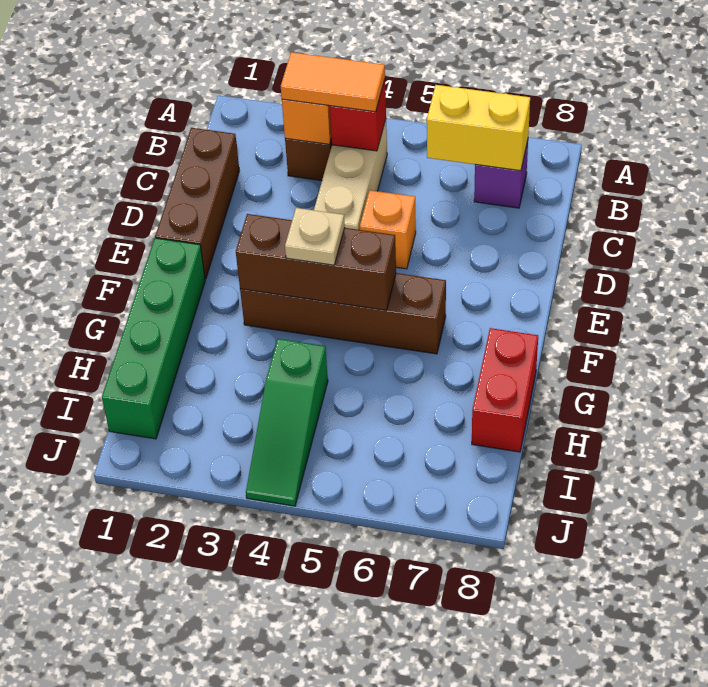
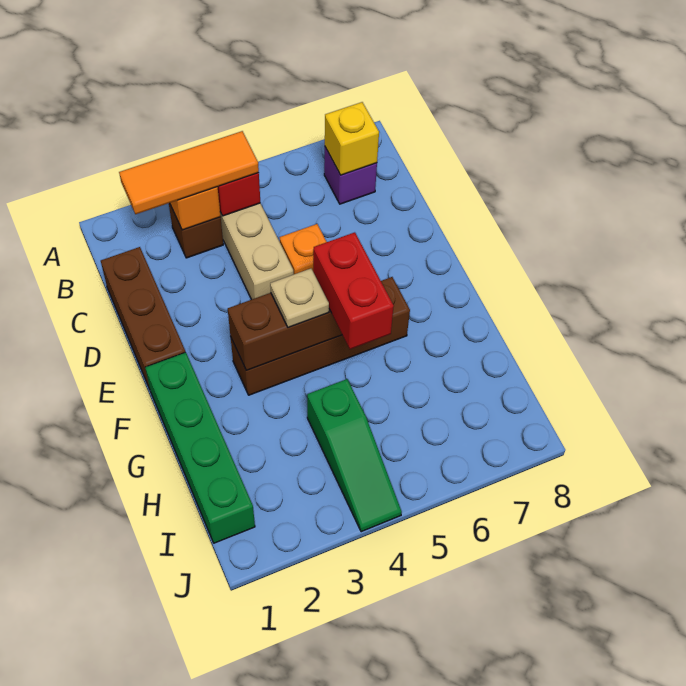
orange 1x2 tile [281,52,385,112] -> orange 1x3 tile [119,131,259,214]
yellow 1x2 brick [427,85,530,171] -> yellow 1x1 brick [325,102,379,175]
red 1x2 brick [472,328,538,452] -> red 1x2 brick moved to [313,232,394,349]

